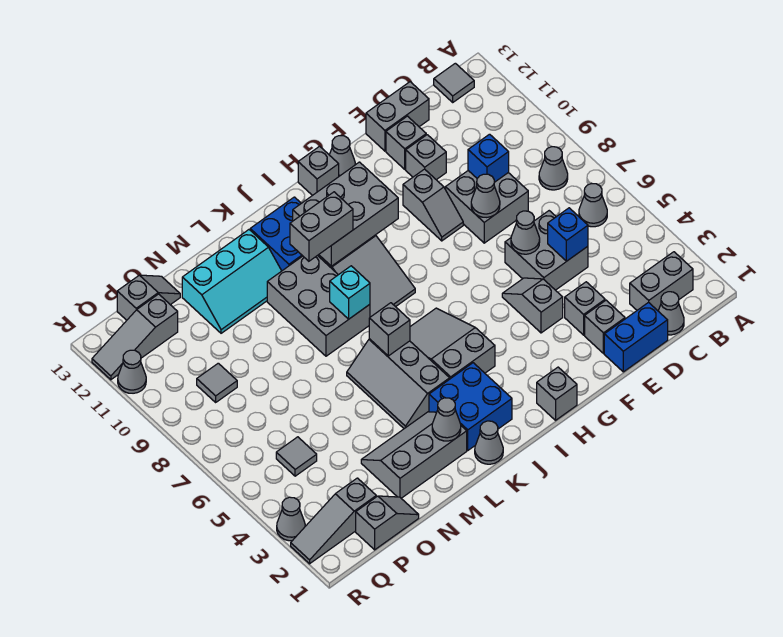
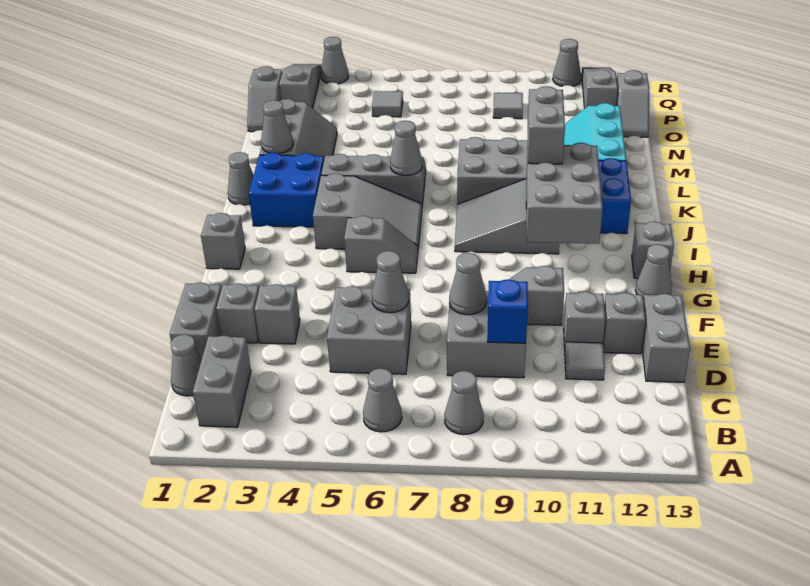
grey 1x1 tile [434,63,474,102] -> grey 1x1 tile moved to [565,342,605,380]
blue 1x2 brick [604,302,668,372] -> grey 1x2 brick [170,282,222,359]
blue 1x1 brick [548,208,588,261] -> none
grey 1x2 slope [502,278,563,333] -> grey 1x2 slope moved to [344,216,418,273]
grey 1x1 brick [369,303,410,356] -> grey 1x1 cone [390,121,422,176]
cyan 1x1 brick [330,266,370,319] -> none

